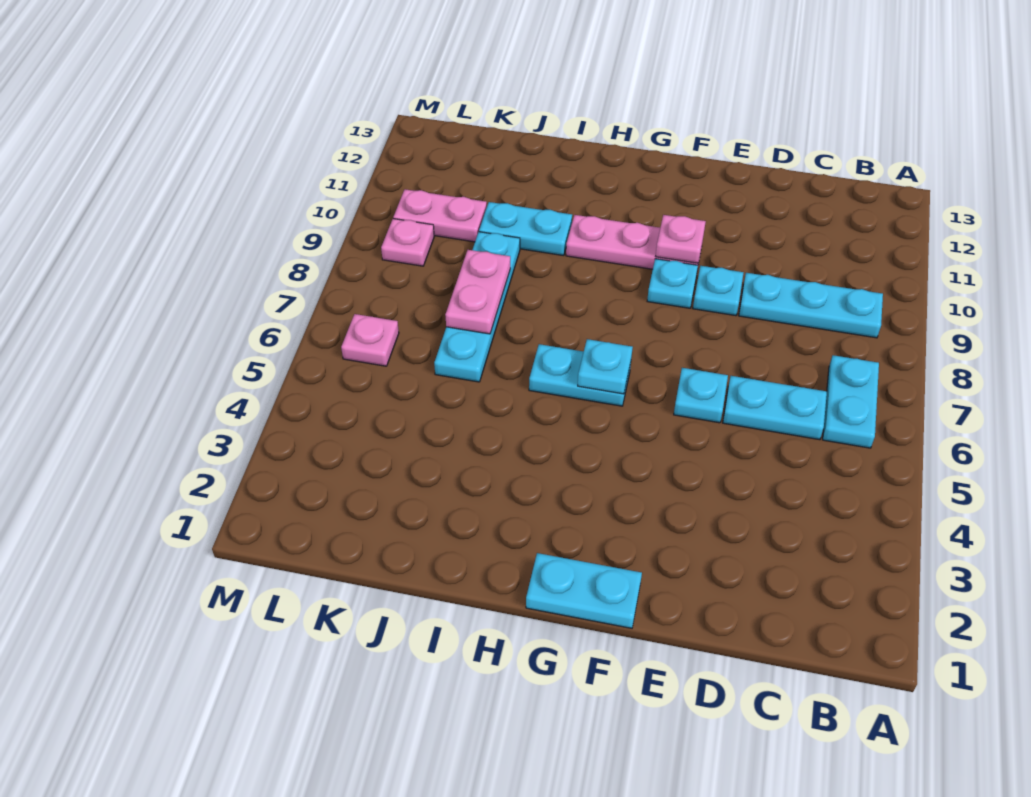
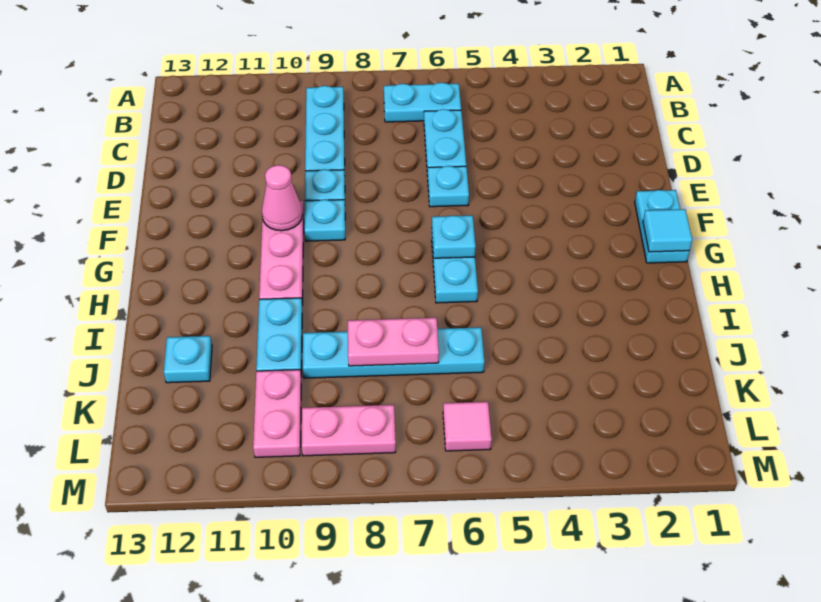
pink 1x1 plate [656,215,706,263] -> pink 1x1 cone [262,165,303,231]
none -> cyan 1x1 tile [643,209,692,252]
none -> cyan 1x1 plate [164,336,212,383]
pink 1x1 plate [341,314,399,366] -> pink 1x1 tile [443,402,492,451]
pink 1x1 plate [381,219,434,266] -> pink 1x2 plate [302,405,396,456]

